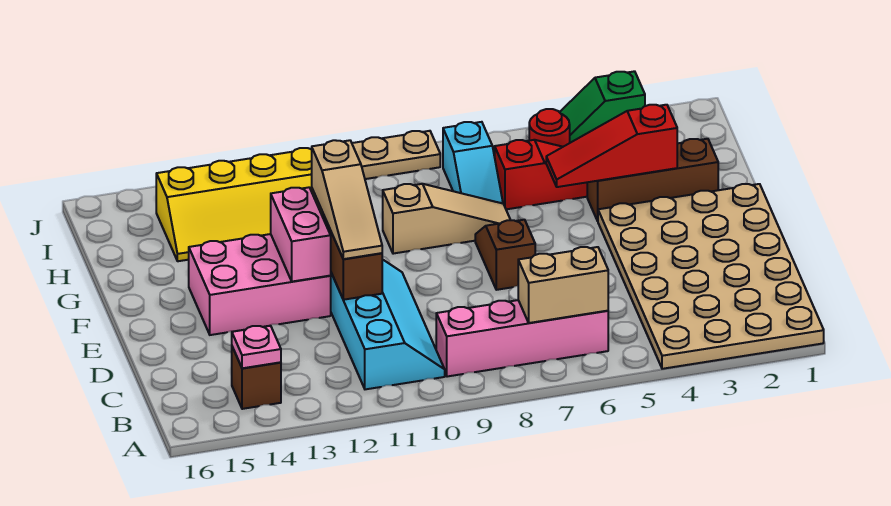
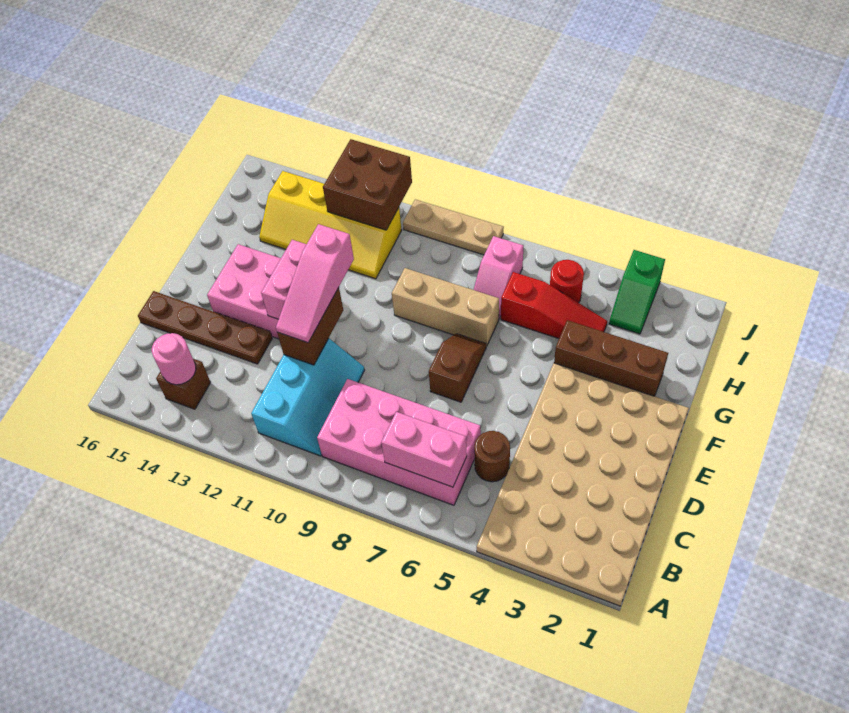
pink 1x4 brick [436,300,608,377] -> pink 2x4 brick [317,379,481,505]
tan 1x2 brick [518,247,608,323] -> pink 1x2 brick [381,412,467,487]
cyan 2x4 slope [331,259,445,389] -> cyan 2x3 slope [251,338,365,456]
pink 1x1 plate [232,326,281,368] -> pink 1x1 round brick [152,333,196,385]
none -> brown 1x1 round brick [474,431,510,482]
tan 1x3 slope [312,140,382,259] -> pink 1x3 slope [276,224,354,343]
none -> brown 1x4 plate [138,291,272,364]
red 1x3 slope [546,105,677,187] -> none
tan 1x3 slope [383,184,510,254] -> tan 1x3 brick [392,268,499,346]
cyan 1x2 slope [443,122,503,203] -> pink 1x2 slope [474,236,524,319]
none -> brown 2x2 brick [323,139,412,230]
green 1x2 slope [560,71,645,143] -> green 1x2 slope turned to [609,250,665,334]

